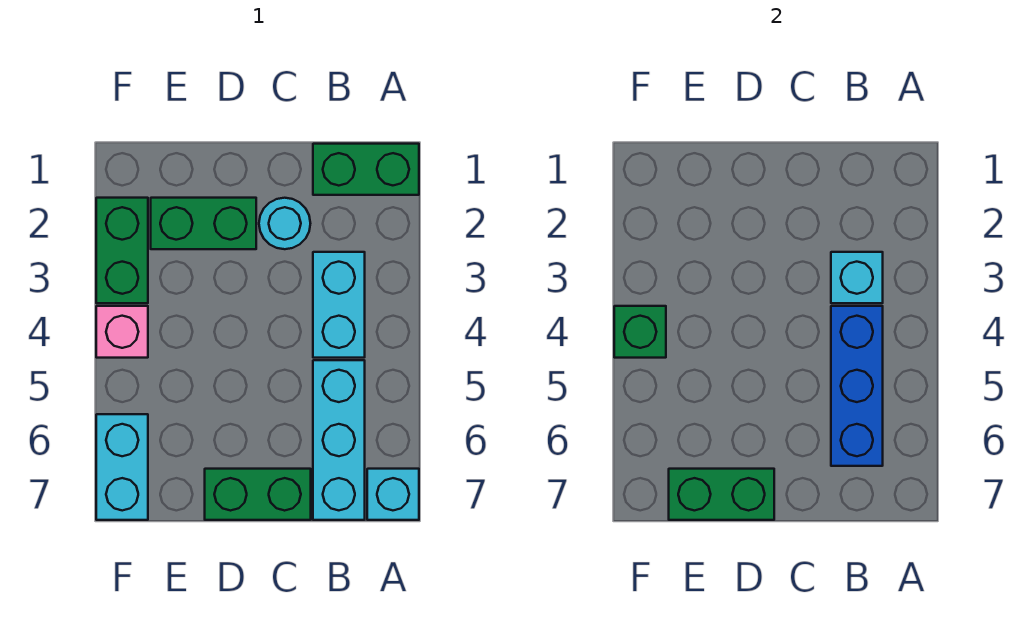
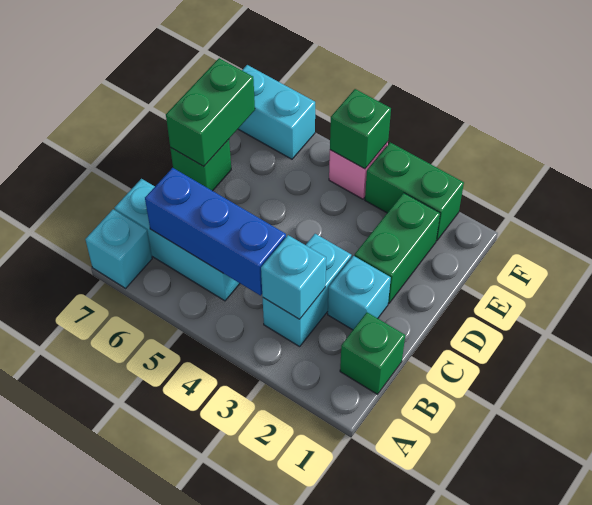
green 1x2 brick [313,144,419,195] -> green 1x1 brick [340,312,405,394]
cyan 1x2 brick [313,252,365,358] -> cyan 1x2 brick turned to [262,234,352,347]
cyan 1x1 round brick [259,198,310,249] -> cyan 1x1 brick [328,256,391,330]
green 1x2 brick [205,469,311,520] -> green 1x1 brick [170,139,231,191]

